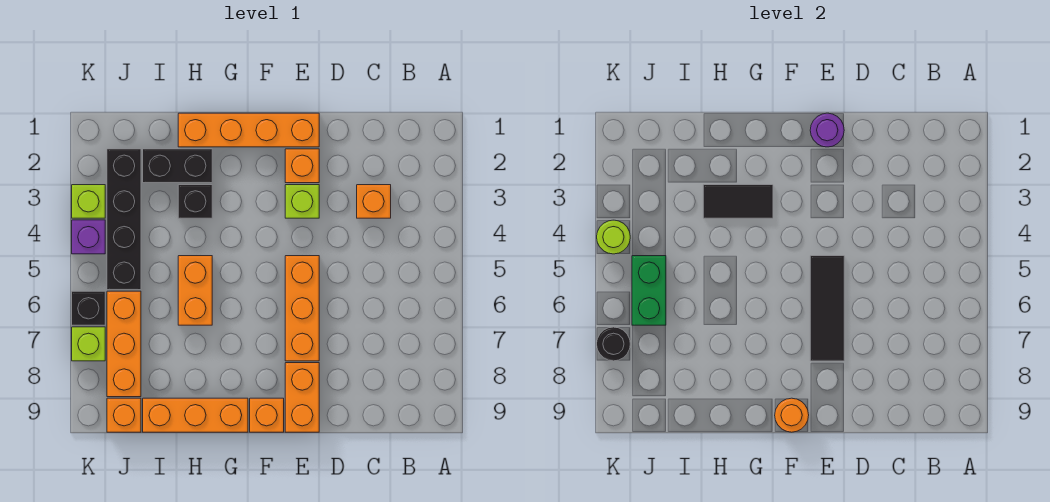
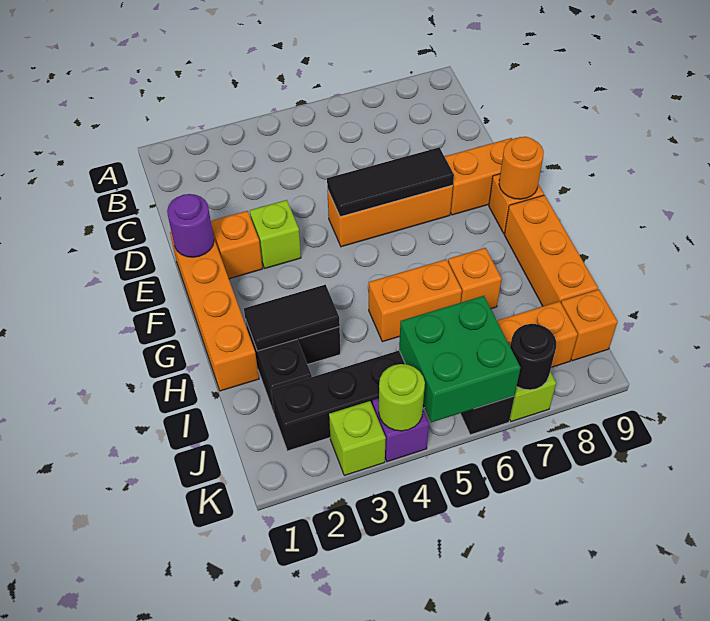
orange 1x1 brick [357,185,391,218] -> orange 1x1 brick moved to [448,248,502,309]
black 1x2 tile [703,185,773,218] -> black 1x2 tile turned to [244,285,340,351]
green 1x2 brick [632,256,666,325] -> green 2x2 brick [399,296,520,422]

